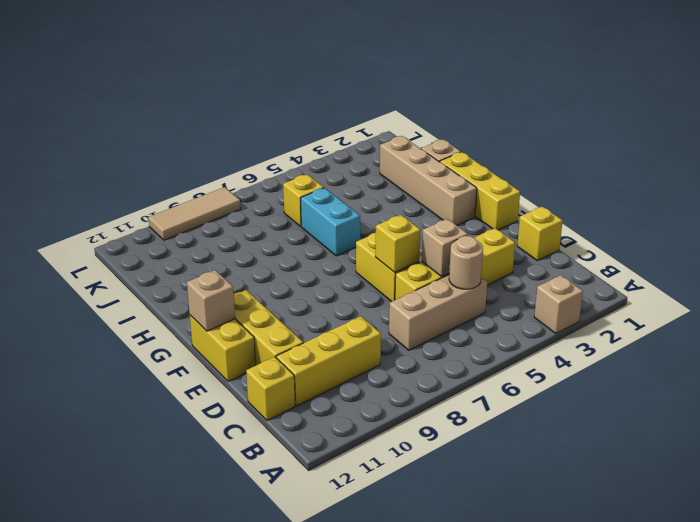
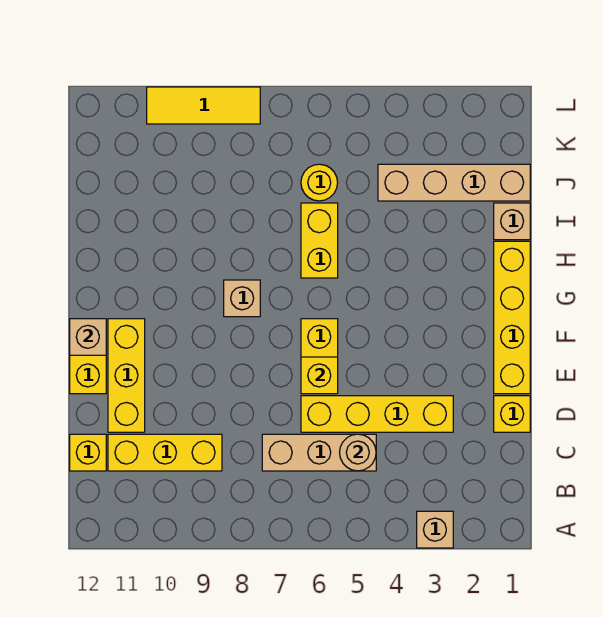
tan 1x1 brick [422,219,468,276] -> tan 1x1 brick moved to [224,280,260,317]
yellow 1x3 brick [440,152,520,230] -> yellow 1x4 brick [494,241,530,394]
tan 1x4 brick [380,136,477,225] -> tan 1x4 brick turned to [378,164,530,201]
cyan 1x2 brick [301,188,360,256] -> yellow 1x2 brick [301,203,338,278]
yellow 1x1 brick [283,174,324,226] -> yellow 1x1 round brick [301,164,338,201]
tan 1x3 tile [148,187,241,240] -> yellow 1x3 tile [147,87,260,124]

